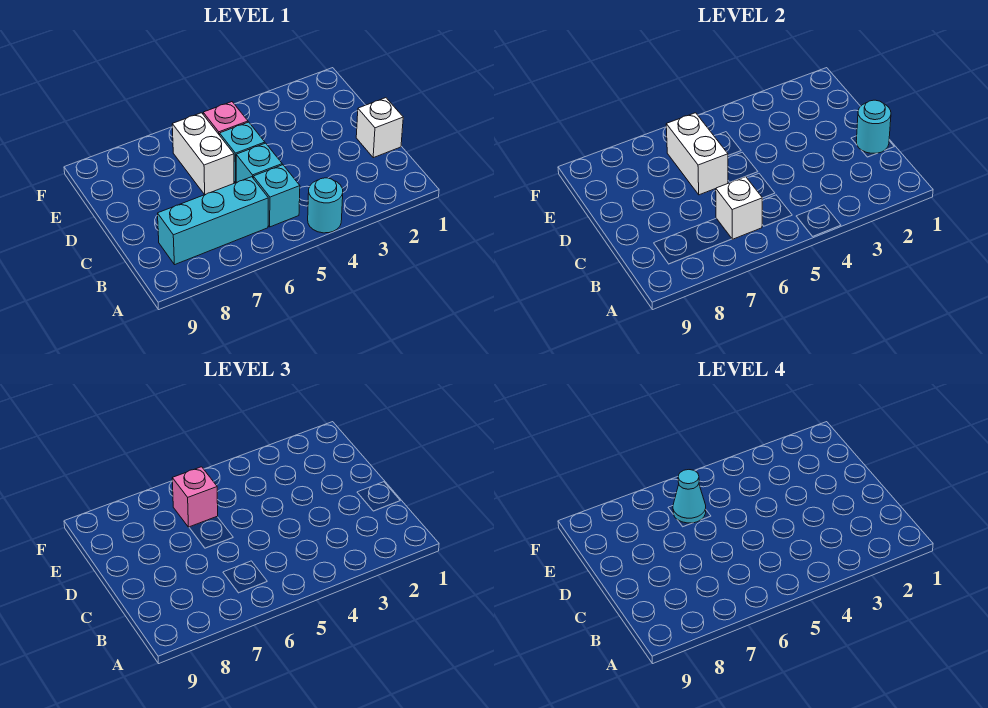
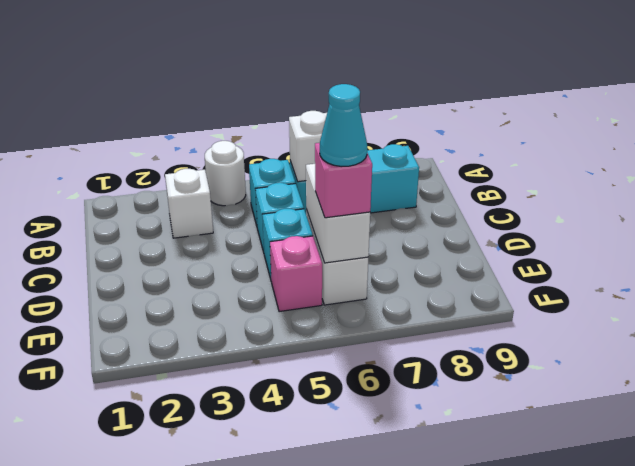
cyan 1x1 round brick [308,178,343,233] -> white 1x1 round brick [205,141,246,206]
white 1x1 brick [356,98,403,158] -> white 1x1 brick moved to [165,169,213,238]
cyan 1x1 round brick [856,100,891,154] -> none

